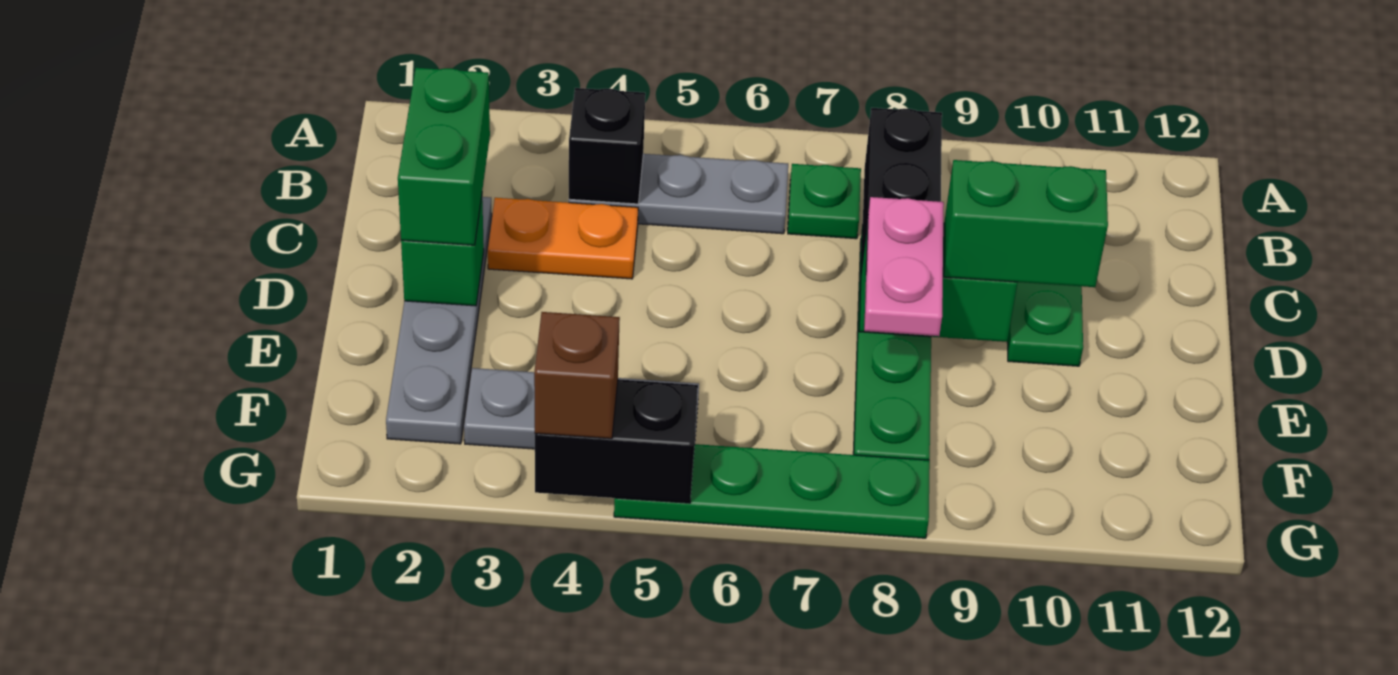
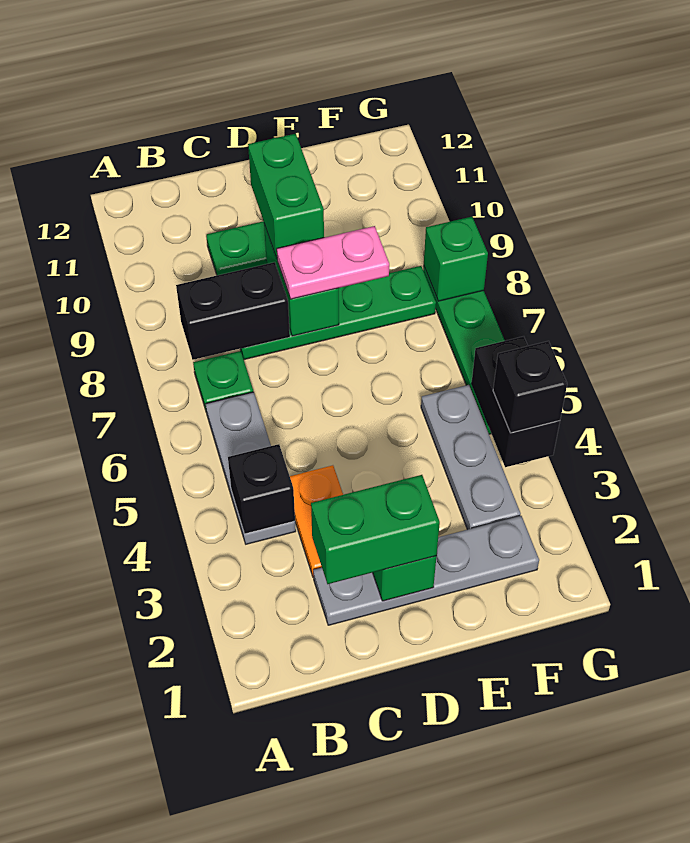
brown 1x1 brick [534,312,620,439] -> black 1x1 brick [493,341,567,433]
none -> green 1x1 brick [424,217,488,301]

